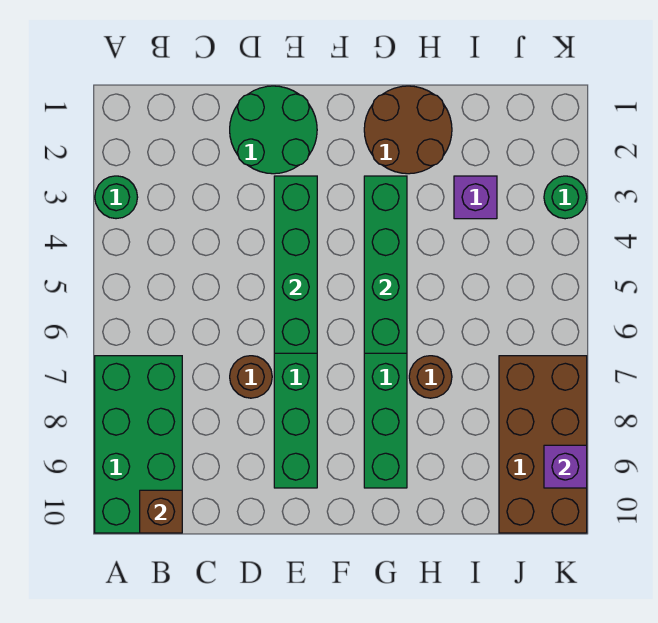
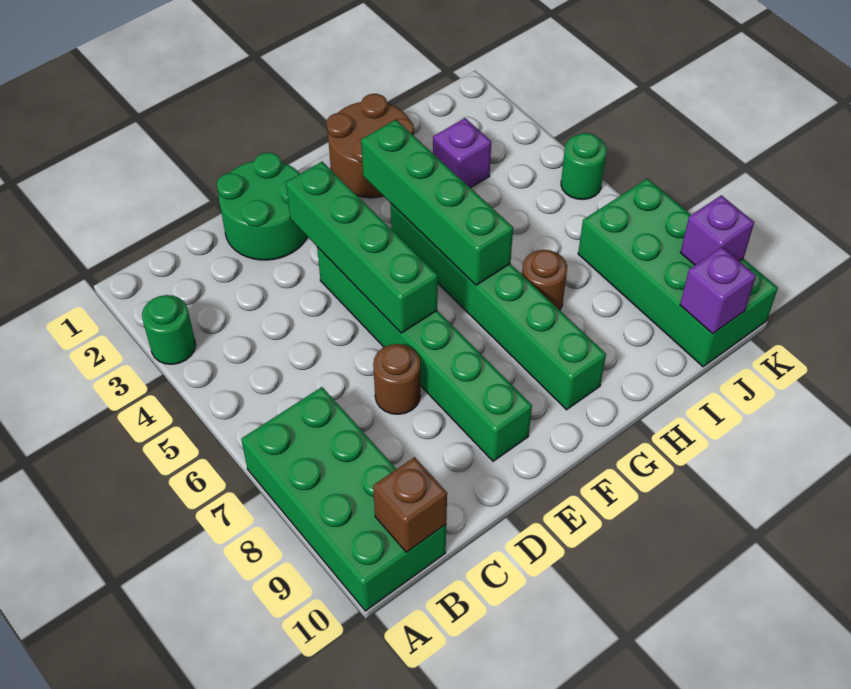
brown 2x4 brick [499,356,587,533] -> green 2x4 brick [578,179,778,367]
none -> purple 1x1 brick [680,247,756,334]
green 1x1 round brick [544,176,587,219] -> green 1x1 round brick moved to [561,133,607,200]

